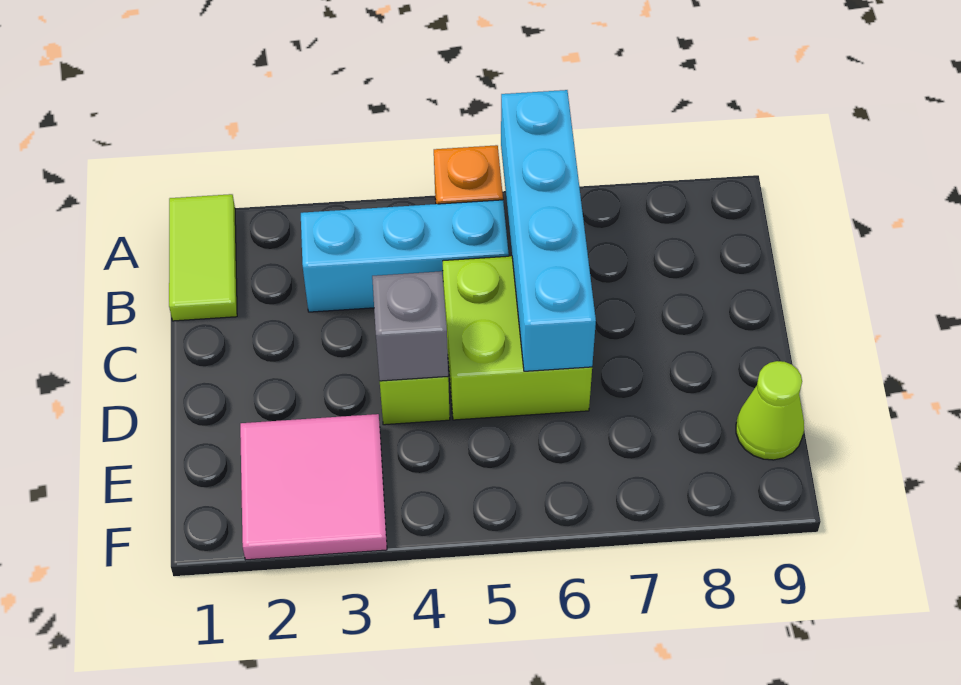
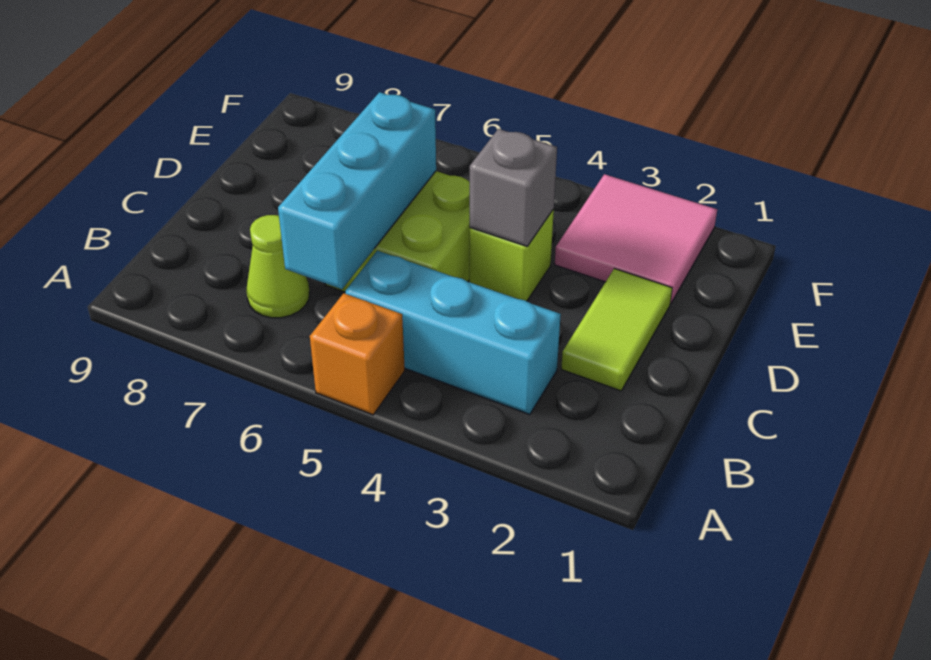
lime 1x2 tile [169,194,237,321] -> lime 1x2 tile moved to [561,269,672,391]
cyan 1x4 brick [501,90,596,371] -> cyan 1x3 brick [278,92,436,289]
lime 1x1 cone [736,361,804,460] -> lime 1x1 cone moved to [246,215,310,318]

